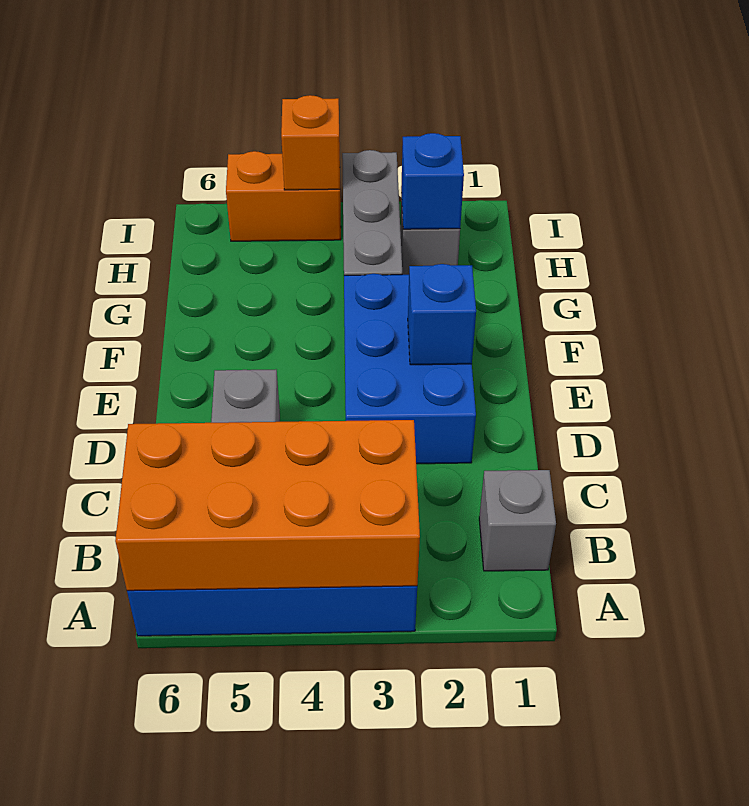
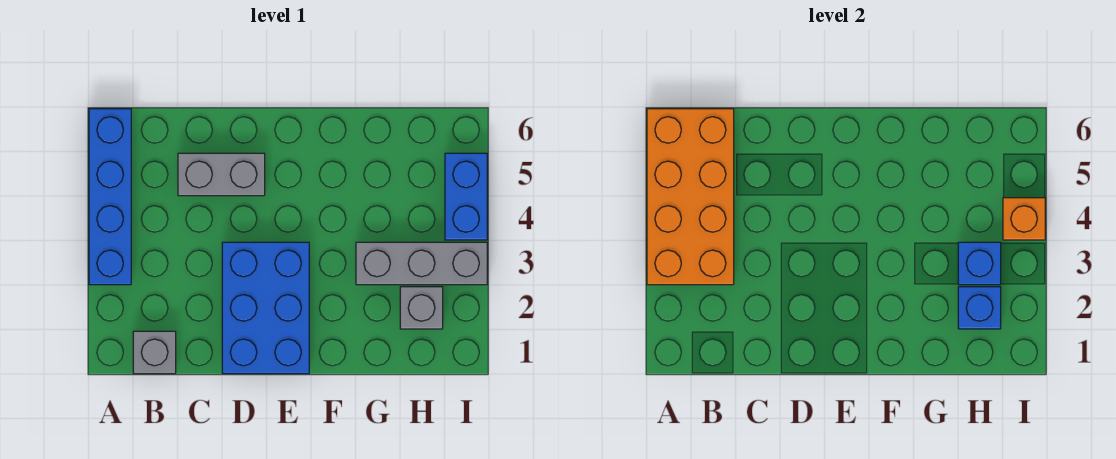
blue 2x3 brick [344,274,476,464] -> blue 2x3 brick turned to [222,242,309,374]
blue 1x1 brick [408,264,476,365] -> blue 1x1 brick moved to [958,242,1001,285]
orange 1x2 brick [226,151,341,241] -> blue 1x2 brick [445,153,487,240]

